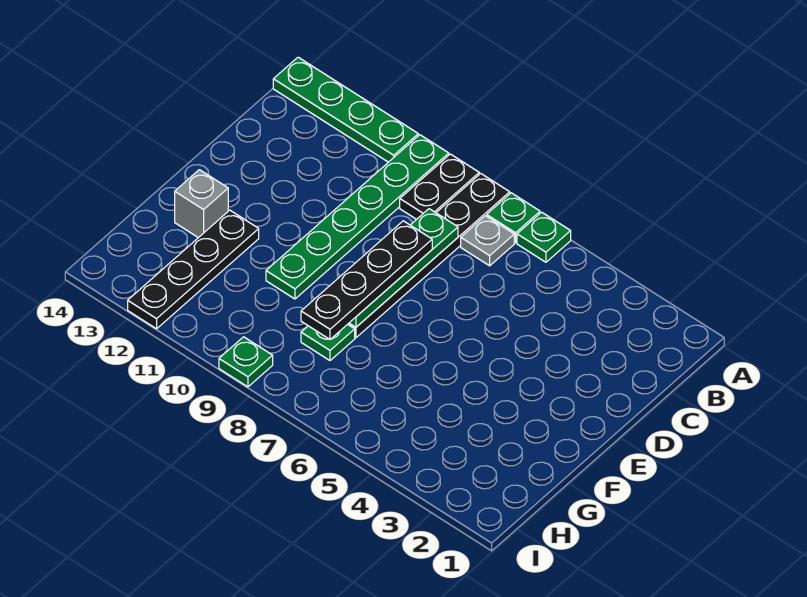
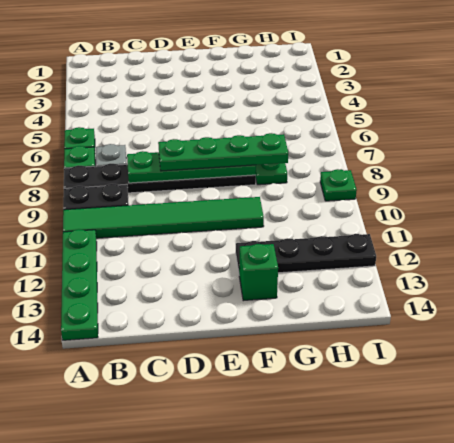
green 1x6 plate [266,135,449,299] -> green 1x6 tile [63,197,264,238]
black 1x4 plate [301,221,432,339] -> green 1x4 plate [158,133,288,171]
grey 1x1 brick [175,170,228,238] -> green 1x1 brick [239,244,278,301]

